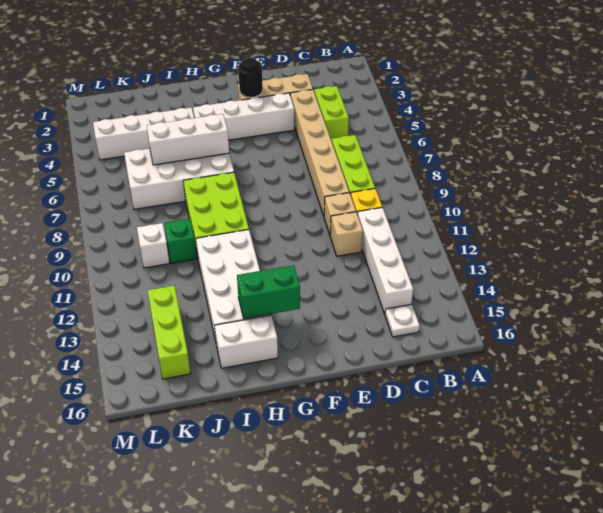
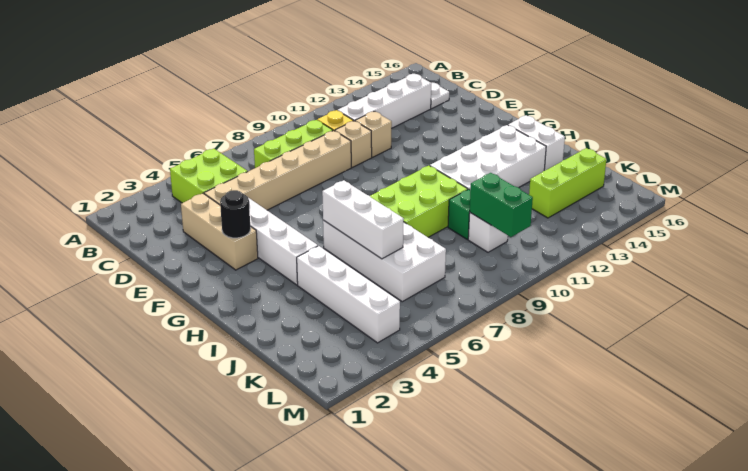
lime 1x2 brick [314,86,349,141] -> lime 2x2 brick [170,149,248,203]
green 1x2 brick [237,265,300,319] -> green 1x2 brick moved to [470,173,533,237]

